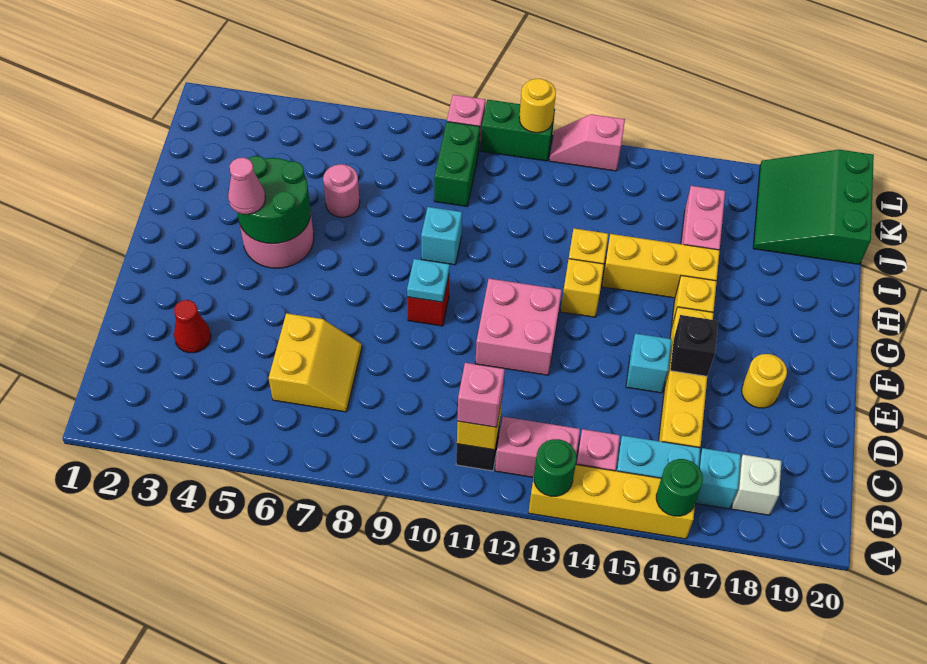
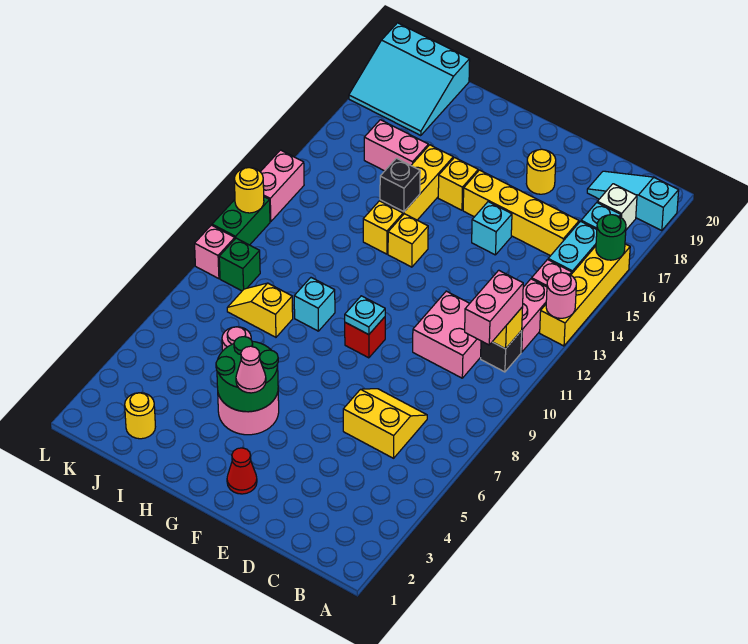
green 1x1 round brick [534,439,577,496] -> pink 1x1 round brick [546,273,576,318]
none -> cyan 1x3 slope [587,171,679,231]
pink 1x1 brick [457,363,505,427] -> pink 1x2 brick [465,270,523,345]
red 1x1 cone [174,300,211,353] -> red 1x1 cone moved to [227,448,257,494]
pink 2x2 brick [475,279,562,375] -> pink 2x2 brick moved to [413,291,481,378]
black 1x1 brick [670,315,718,376] -> black 1x1 brick moved to [380,158,420,212]
none -> yellow 1x2 slope [227,283,293,337]
none -> yellow 1x1 round brick [125,393,155,439]
green 1x2 brick [434,122,480,206] -> green 1x1 brick [219,238,260,291]
green 3x3 slope [753,150,874,265] -> cyan 3x3 slope [349,23,470,136]
pink 1x2 slope [549,114,625,171] -> pink 1x2 brick [261,150,304,222]

